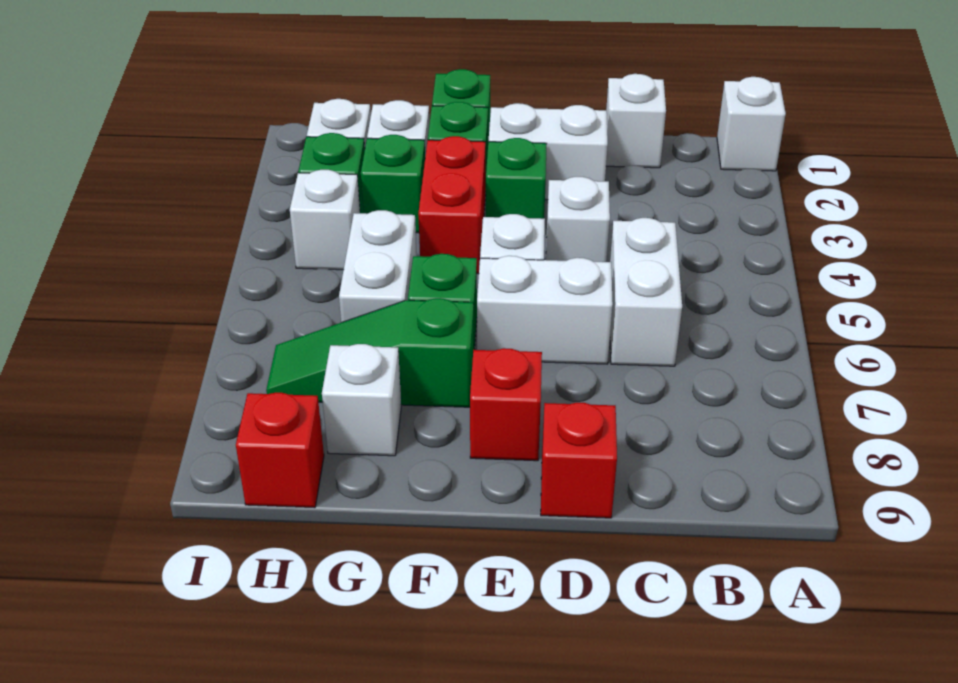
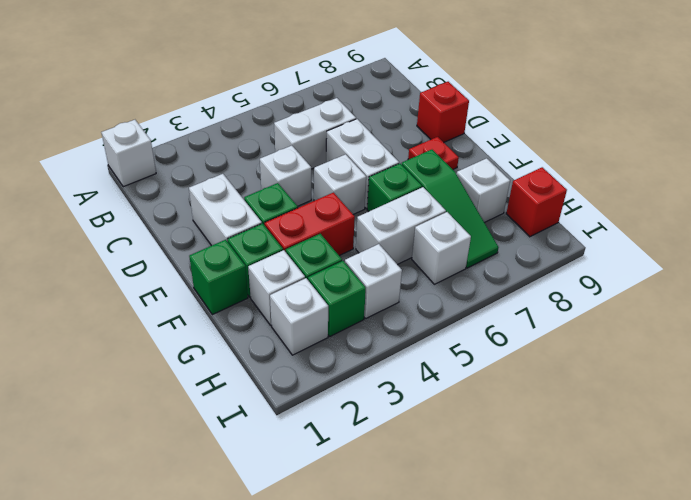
white 1x1 brick [606,74,666,168] -> white 1x1 brick moved to [412,212,471,284]
red 1x1 brick [470,348,542,461] -> red 1x1 plate [408,137,459,169]

